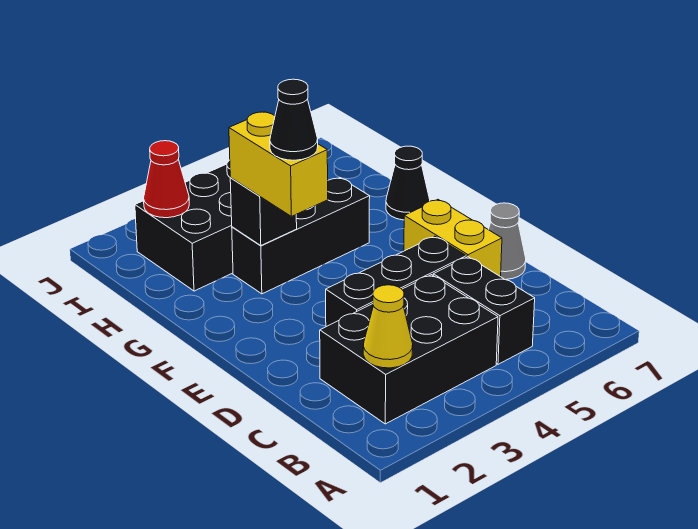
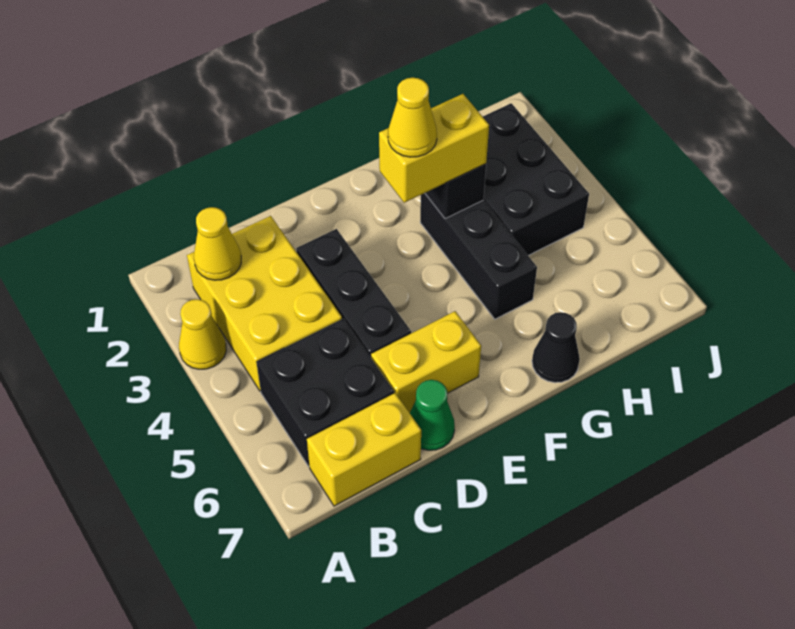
none -> yellow 1x1 cone [179,299,226,369]
black 2x3 brick [320,275,498,424] -> yellow 2x3 brick [187,216,342,391]
black 1x2 brick [433,257,535,364] -> black 2x2 brick [257,319,394,466]
none -> yellow 1x2 brick [307,393,421,506]
grey 1x1 cone [488,203,526,280] -> green 1x1 cone [410,380,455,450]
black 1x1 cone [270,79,318,160] -> yellow 1x1 cone [388,78,437,157]
red 1x1 cone [144,141,189,218] -> none

